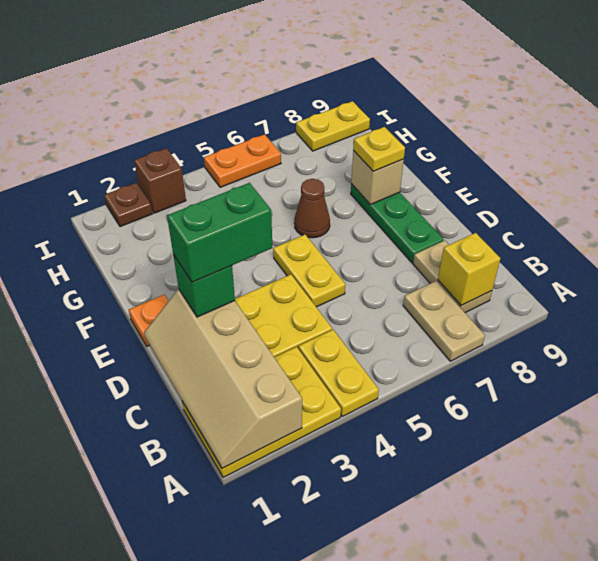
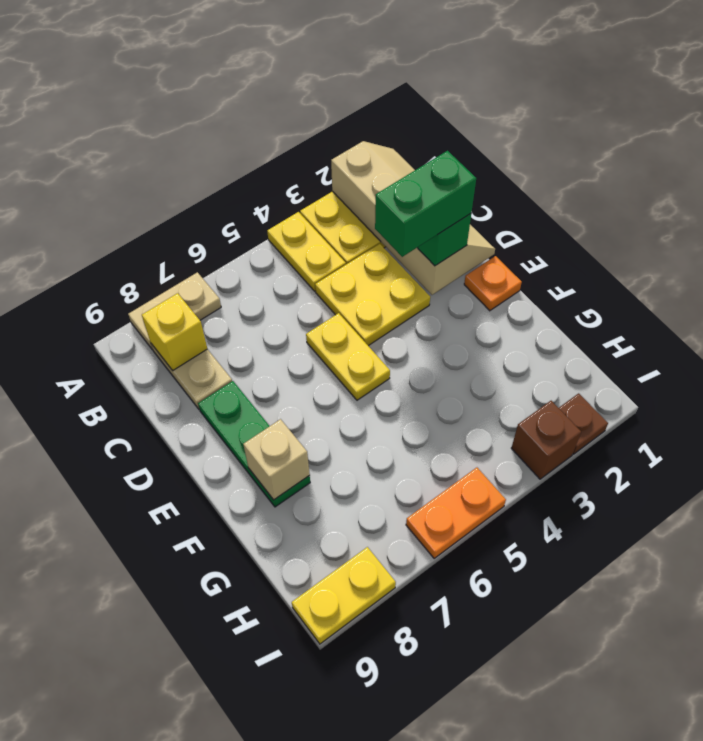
tan 1x2 plate [403,281,485,361] -> tan 1x2 plate turned to [128,272,221,350]
brown 1x1 cone [294,179,330,238] -> none
yellow 1x1 plate [353,127,405,171] -> none

